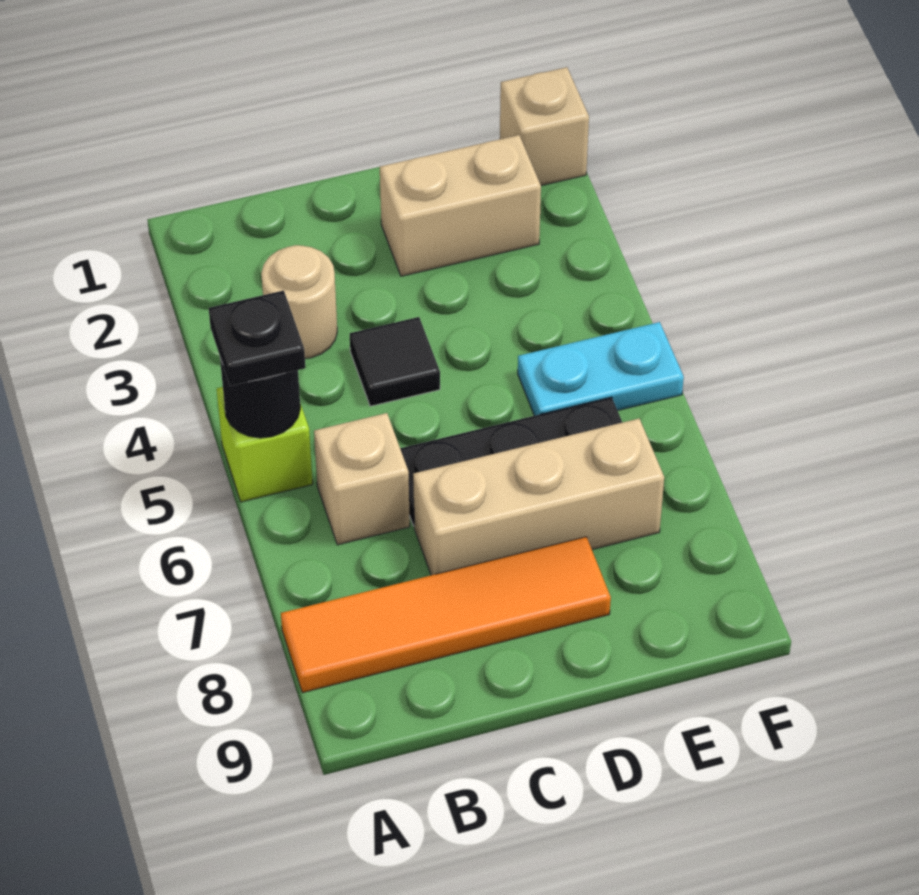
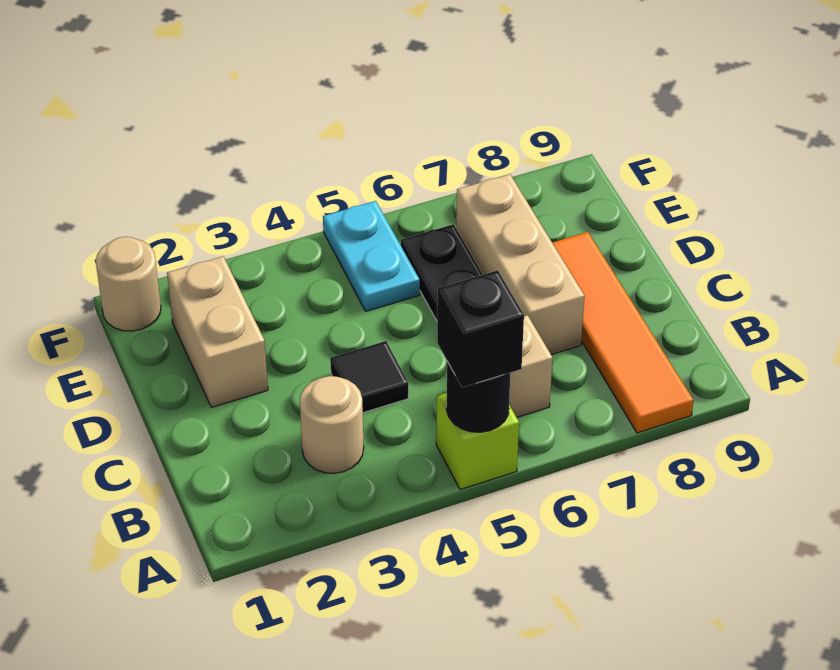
black 1x1 plate [209,290,305,386] -> black 1x1 brick [437,270,524,387]
tan 1x1 brick [500,67,589,186] -> tan 1x1 round brick [96,237,161,331]

